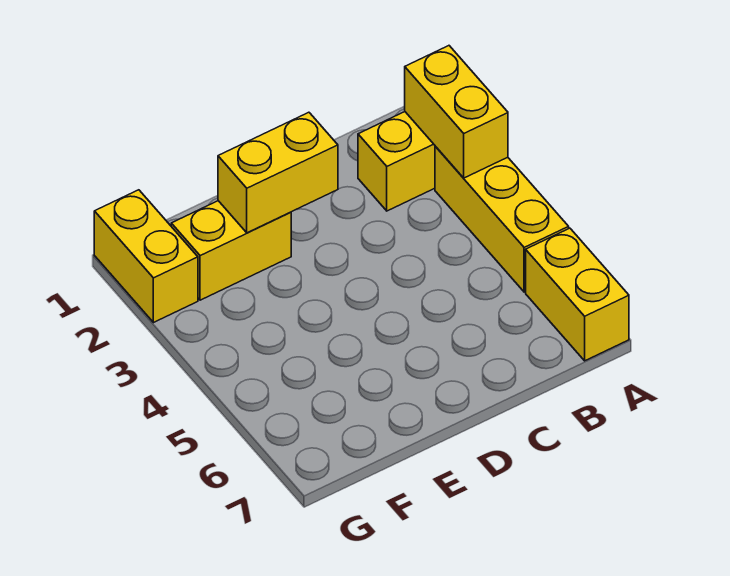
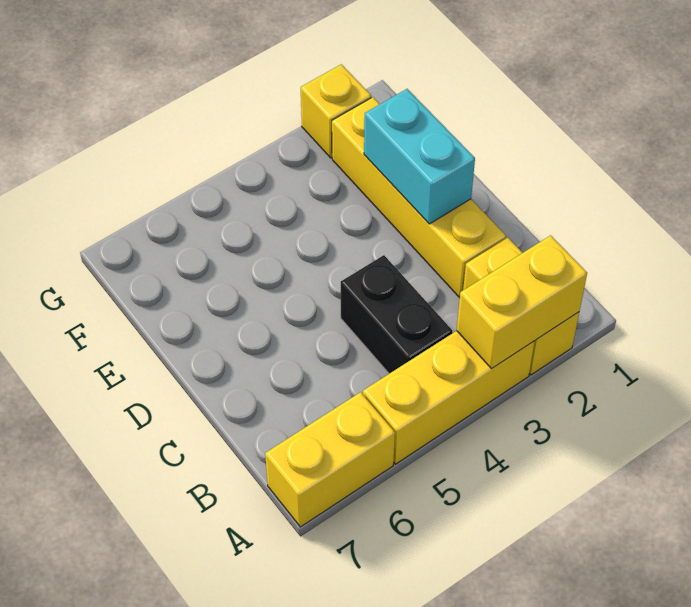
none -> black 1x2 brick [341,255,452,374]
yellow 1x2 brick [218,112,338,233] -> cyan 1x2 brick [364,89,475,224]
yellow 1x2 brick [171,201,291,300] -> yellow 1x4 brick [332,97,506,298]
yellow 1x2 brick [94,190,198,323] -> yellow 1x1 brick [301,64,371,158]

